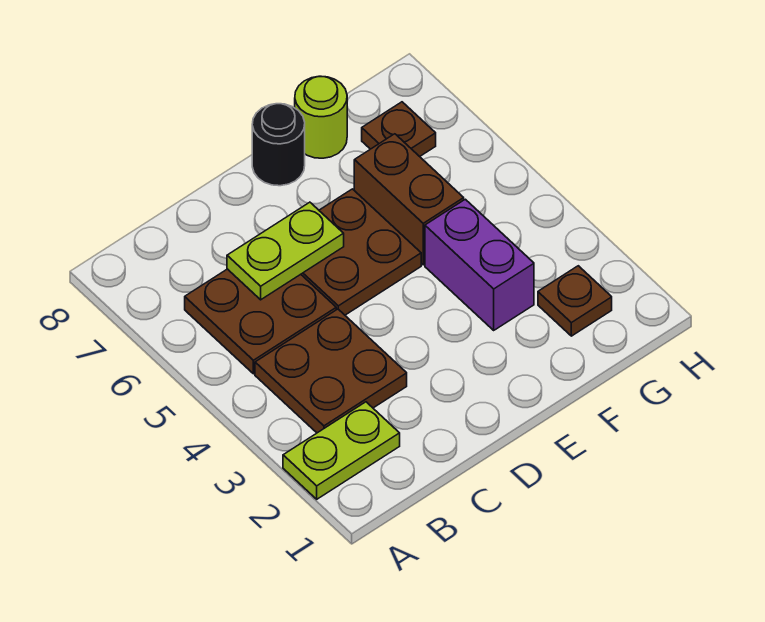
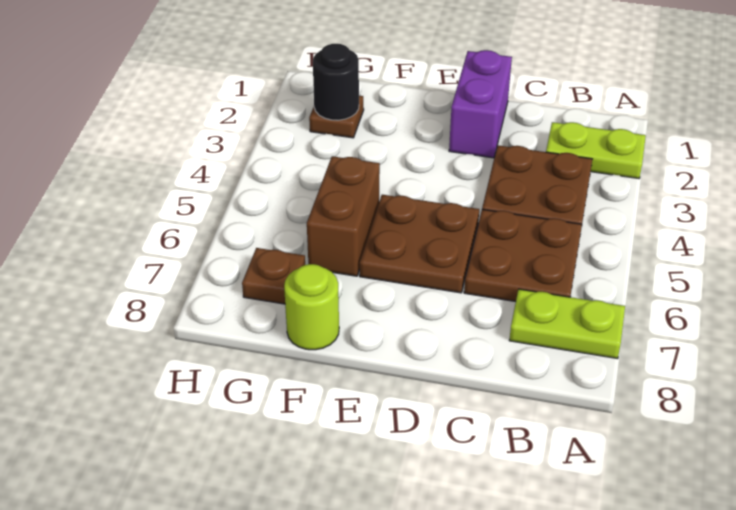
lime 1x2 plate [227,202,344,300] -> lime 1x2 plate moved to [509,289,625,359]
black 1x1 round brick [252,104,305,186] -> black 1x1 round brick moved to [313,44,359,120]
purple 1x2 brick [425,199,534,330] -> purple 1x2 brick moved to [449,50,512,158]

